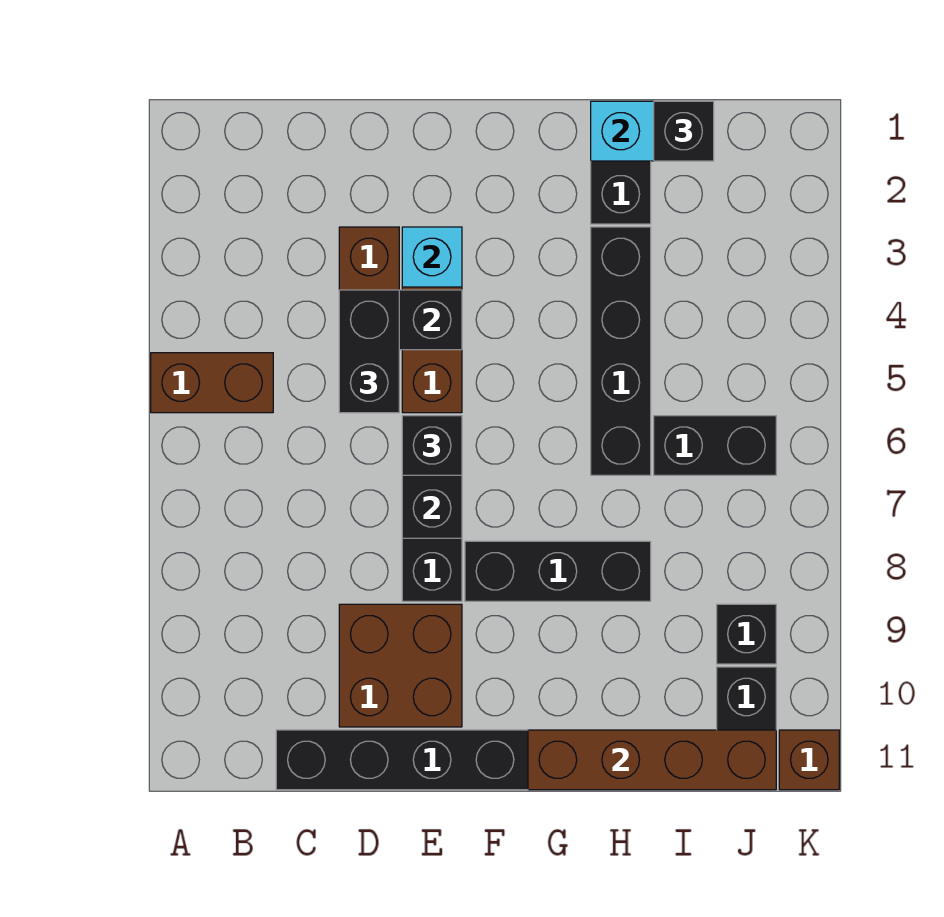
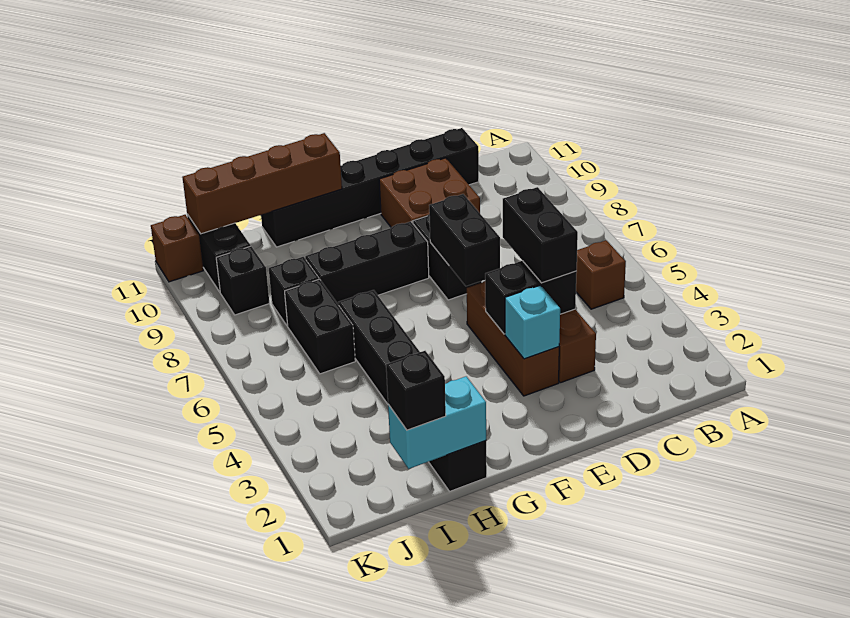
brown 1x2 brick [151,353,273,413] -> brown 1x1 brick [576,240,626,309]
black 1x1 brick [402,416,462,475] -> black 1x1 brick moved to [269,257,319,326]
black 1x2 brick [654,416,776,475] -> black 1x2 brick turned to [285,279,355,374]

